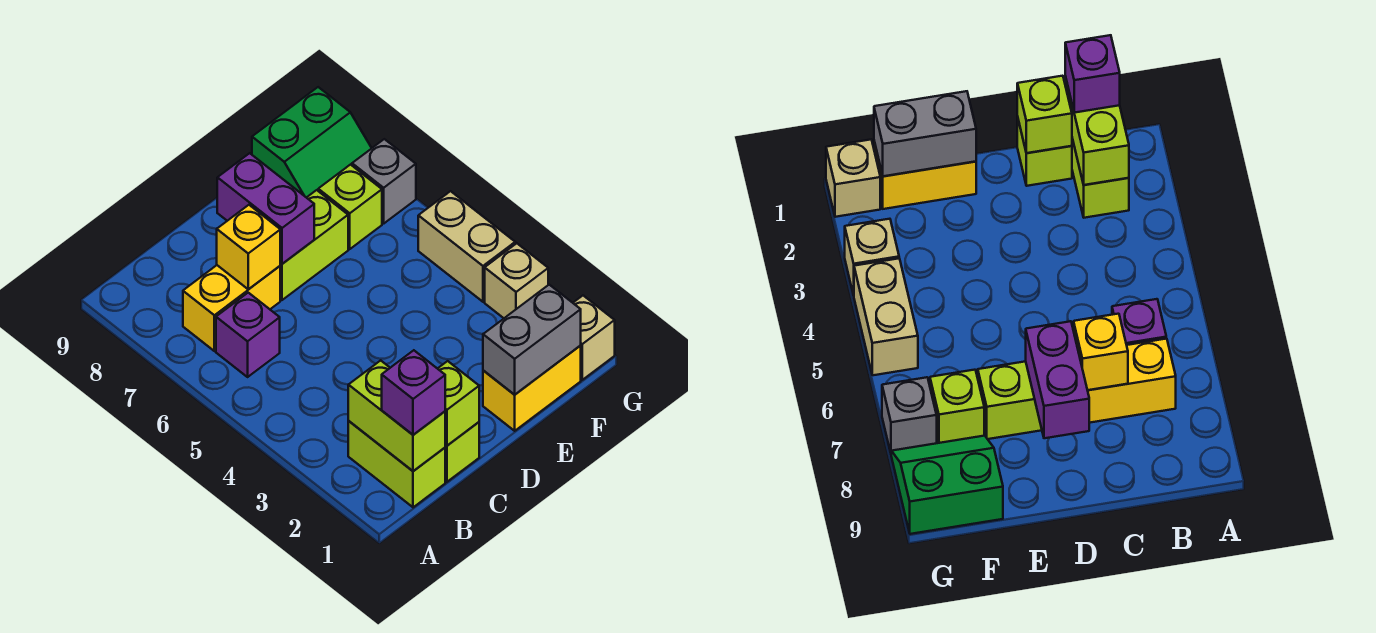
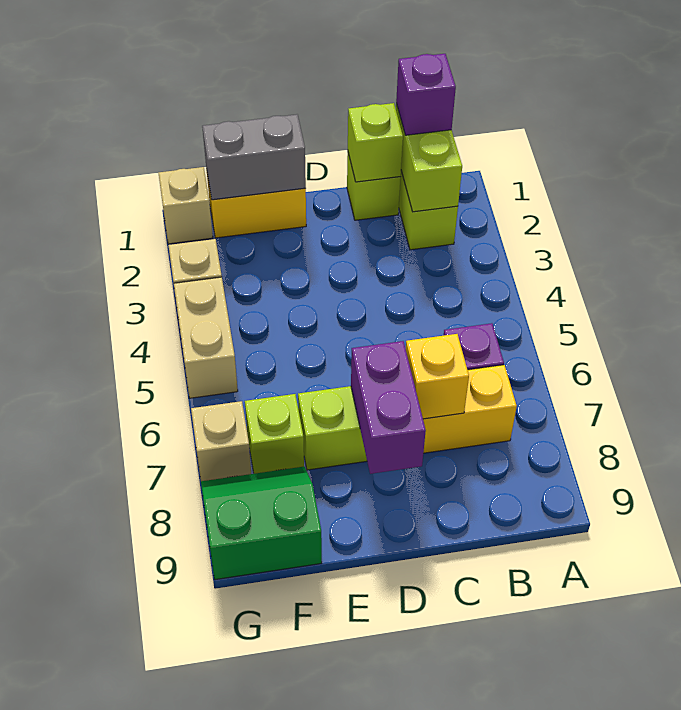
grey 1x1 brick [352,139,416,224] -> tan 1x1 brick [191,401,251,481]

